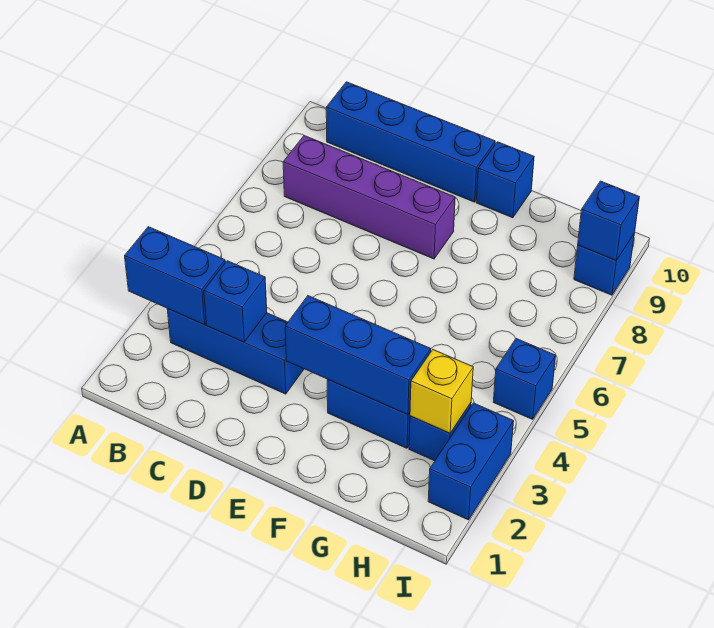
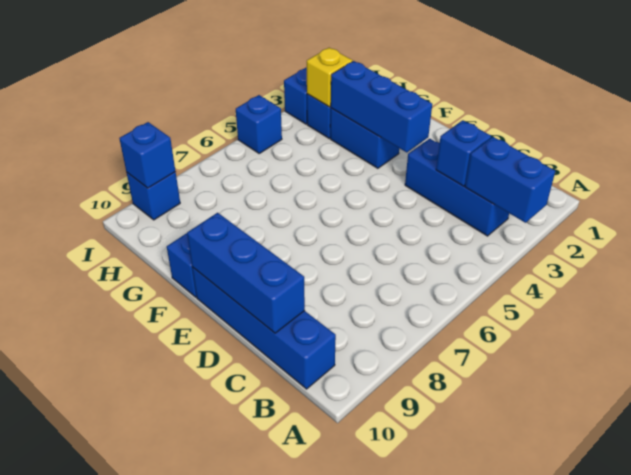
purple 1x4 brick [283,136,455,259] -> none
none -> blue 1x3 brick [187,213,305,333]

